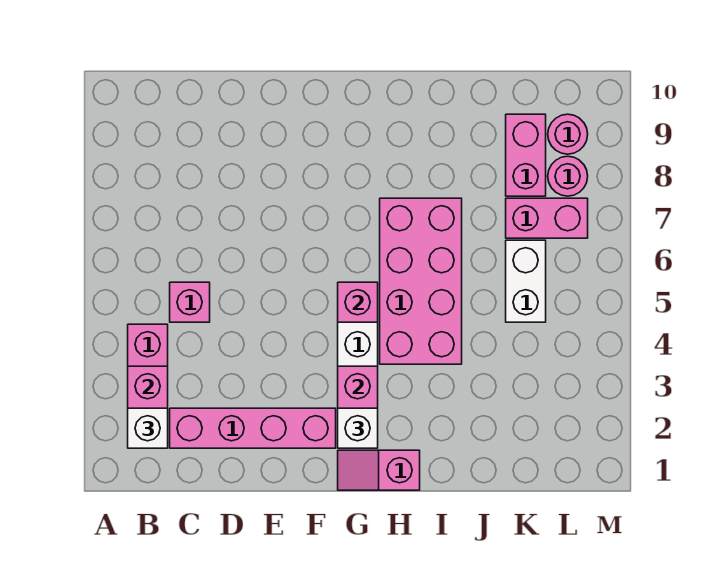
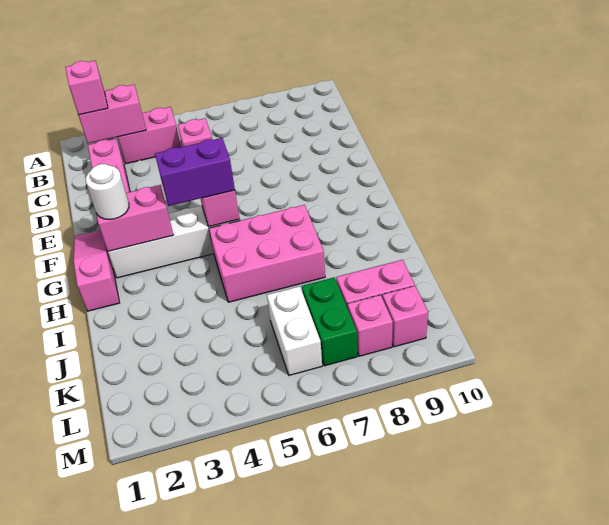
white 1x1 brick [128,408,168,448] -> pink 1x1 brick [66,61,108,115]
pink 1x2 slope [338,450,420,490] -> pink 1x3 slope [74,230,120,311]
white 1x1 brick [338,408,378,448] -> white 1x1 round brick [86,164,129,220]
none -> purple 1x2 brick [155,138,235,206]
pink 2x4 brick [380,198,462,364] -> pink 2x3 brick [209,205,325,302]
white 1x2 brick [506,240,546,322] -> white 1x2 brick turned to [267,286,322,375]
pink 1x2 brick [506,198,588,238] -> green 1x2 brick [302,277,357,366]
pink 1x1 round brick [548,156,588,196] -> pink 1x1 brick [347,295,393,356]
pink 1x1 round brick [548,114,588,154] -> pink 1x1 brick [382,286,428,347]

